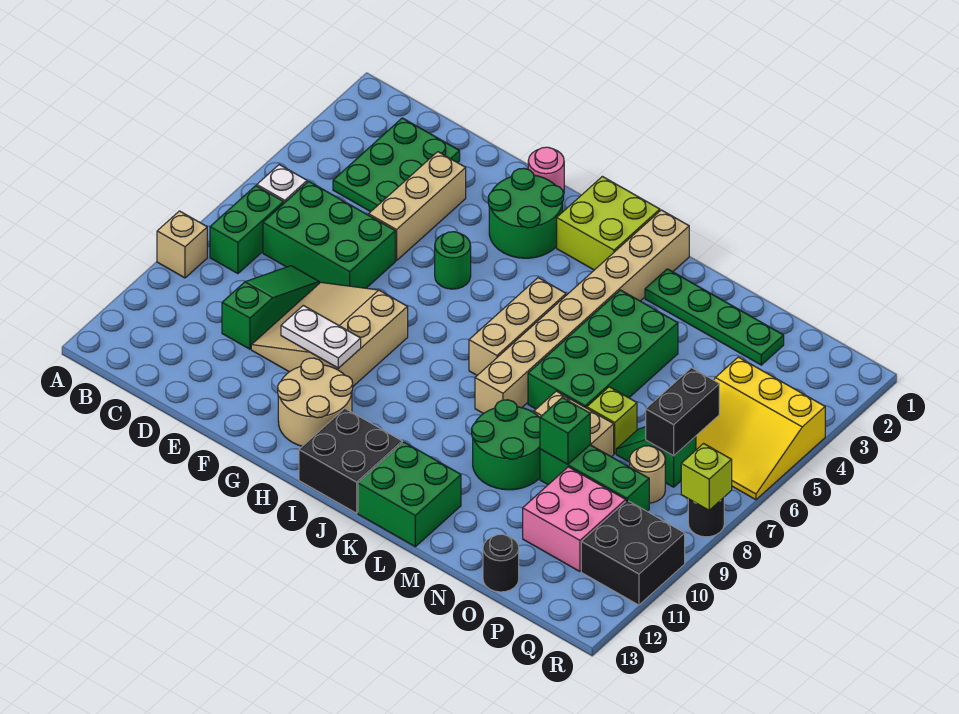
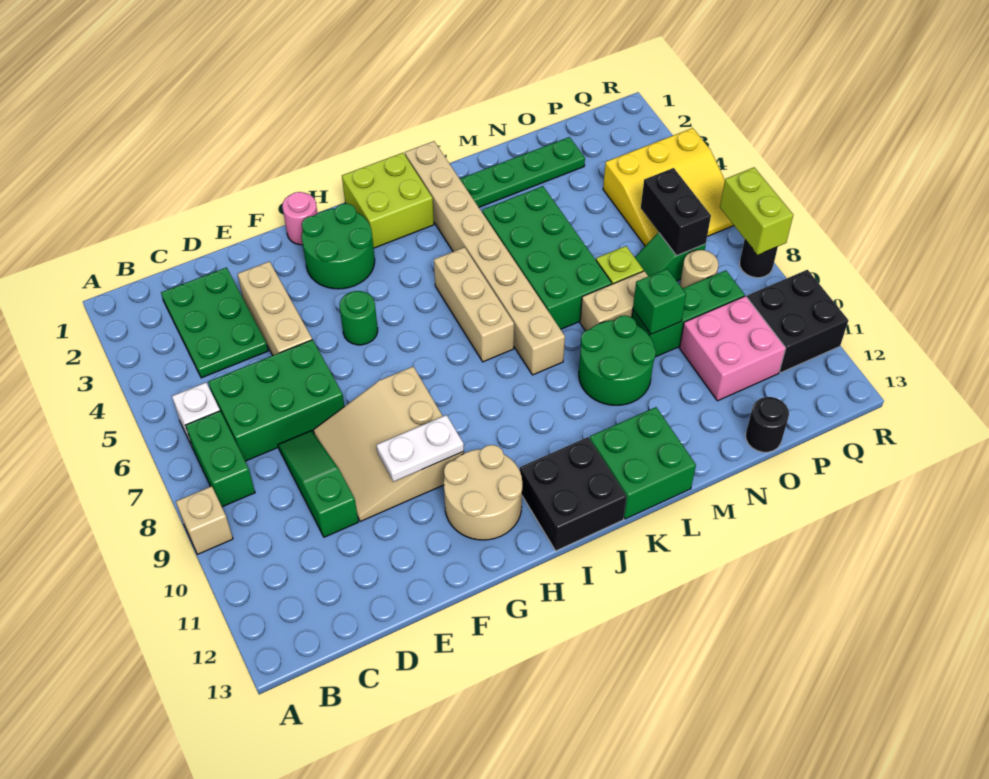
lime 1x1 brick [681,444,732,510] -> lime 1x2 brick [720,167,793,255]

